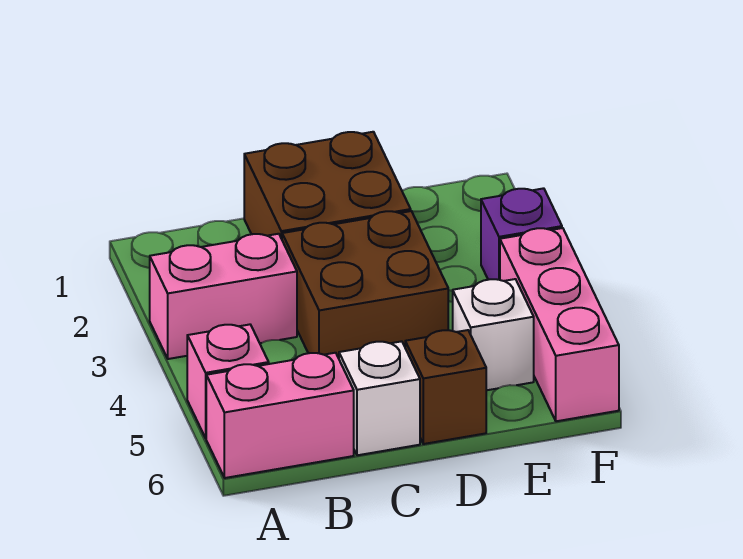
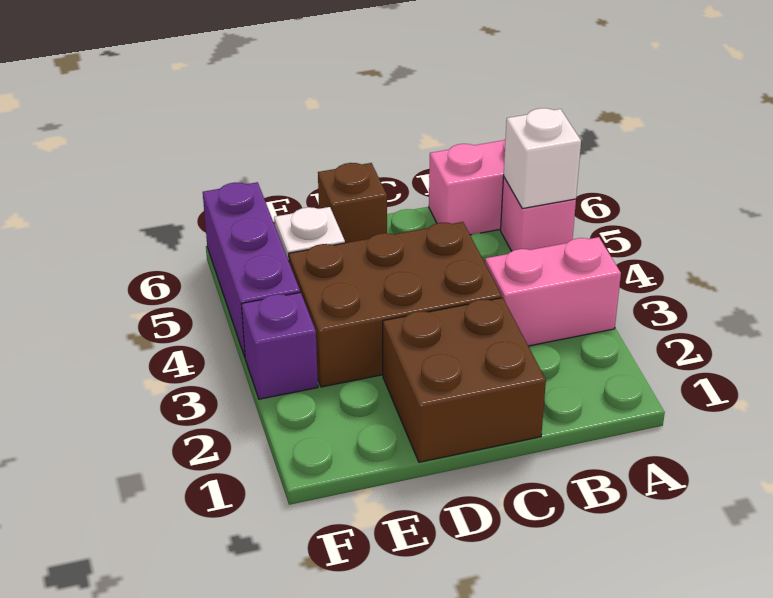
brown 2x2 brick [282,211,448,358] -> brown 2x3 brick [289,222,502,387]
white 1x1 brick [339,341,420,455] -> white 1x1 brick moved to [504,108,581,209]
pink 1x3 brick [500,228,619,421] -> purple 1x3 brick [203,182,300,357]

